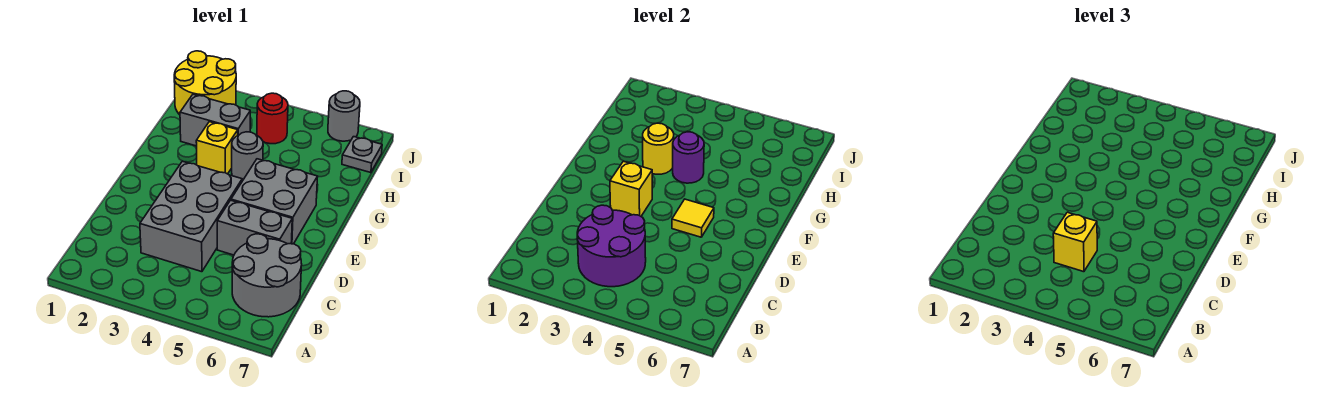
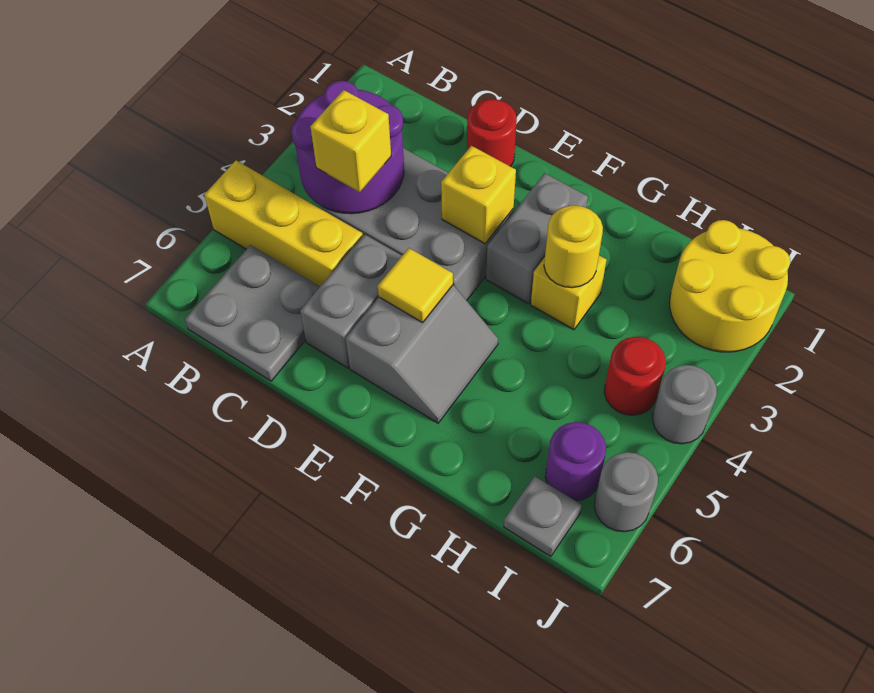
none -> yellow 1x3 brick [204,160,363,286]
grey 2x2 round brick [232,234,302,317] -> grey 2x2 plate [185,245,320,381]
none -> red 1x1 round brick [467,99,517,167]
grey 2x2 brick [231,159,318,244] -> grey 2x2 slope [346,285,498,423]
grey 1x1 round brick [232,132,263,181] -> grey 1x1 round brick moved to [653,365,717,444]
purple 1x1 round brick [673,132,704,183] -> purple 1x1 round brick moved to [545,422,606,501]
grey 1x2 brick [180,94,250,146] -> grey 1x2 brick moved to [486,173,588,304]

